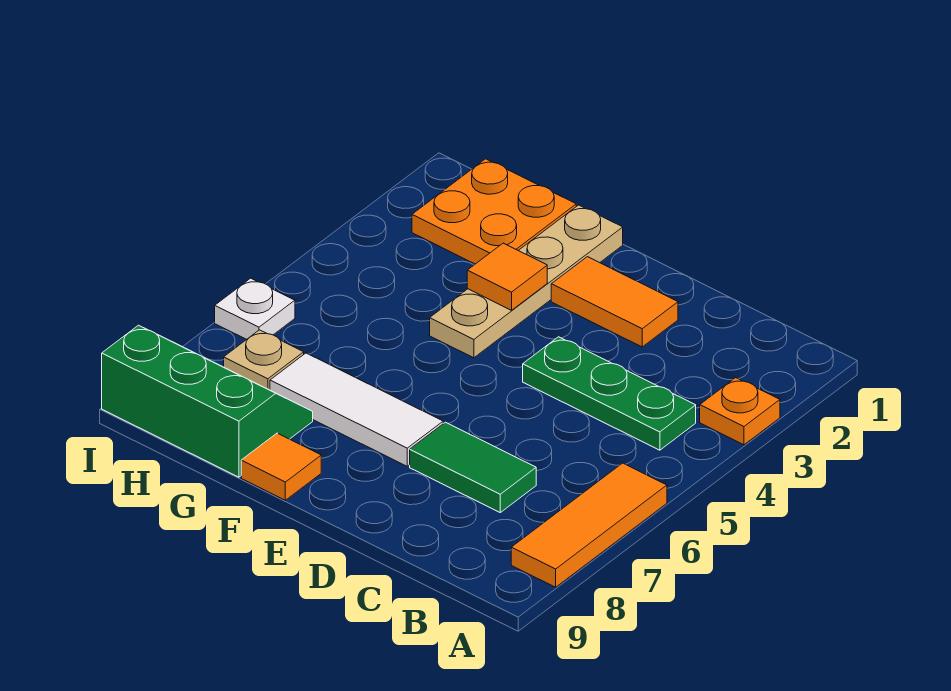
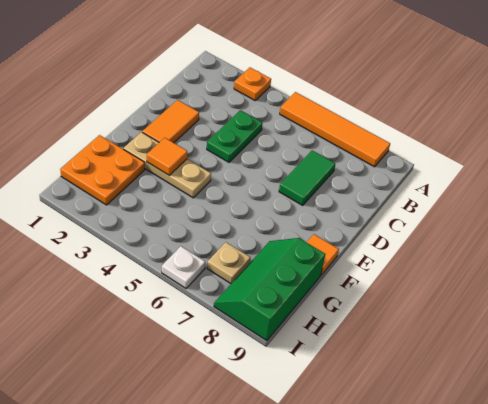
orange 1x3 tile [511,463,667,587] -> orange 1x4 tile [280,92,390,167]
green 1x3 plate [523,337,696,450] -> green 1x2 plate [207,110,263,162]
white 1x3 tile [270,353,443,466] -> none
tan 1x4 plate [430,205,623,358] -> tan 1x3 plate [123,132,211,198]

